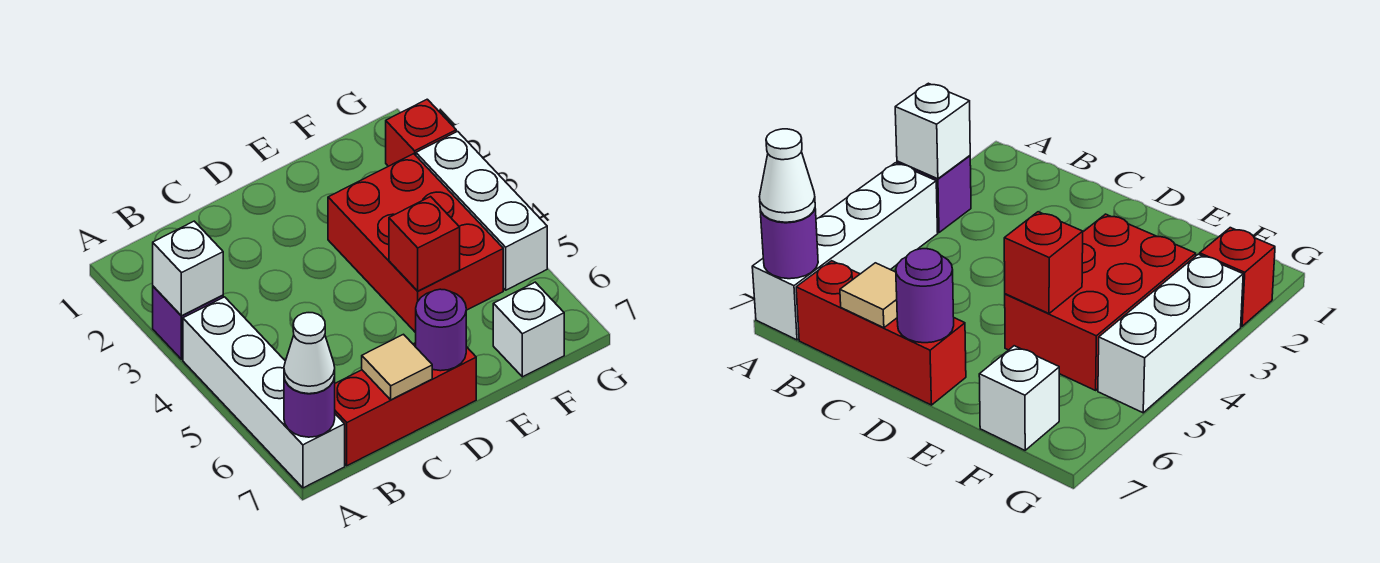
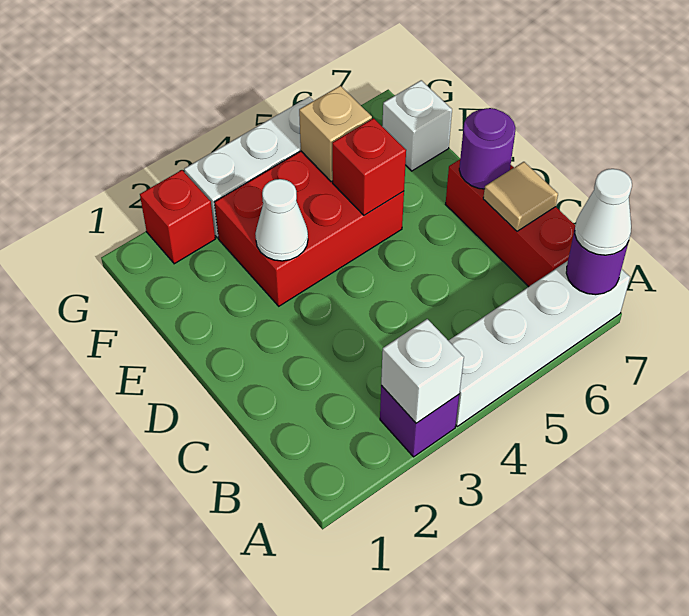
none -> white 1x1 cone [255,179,308,261]
none -> tan 1x1 brick [299,86,372,182]

